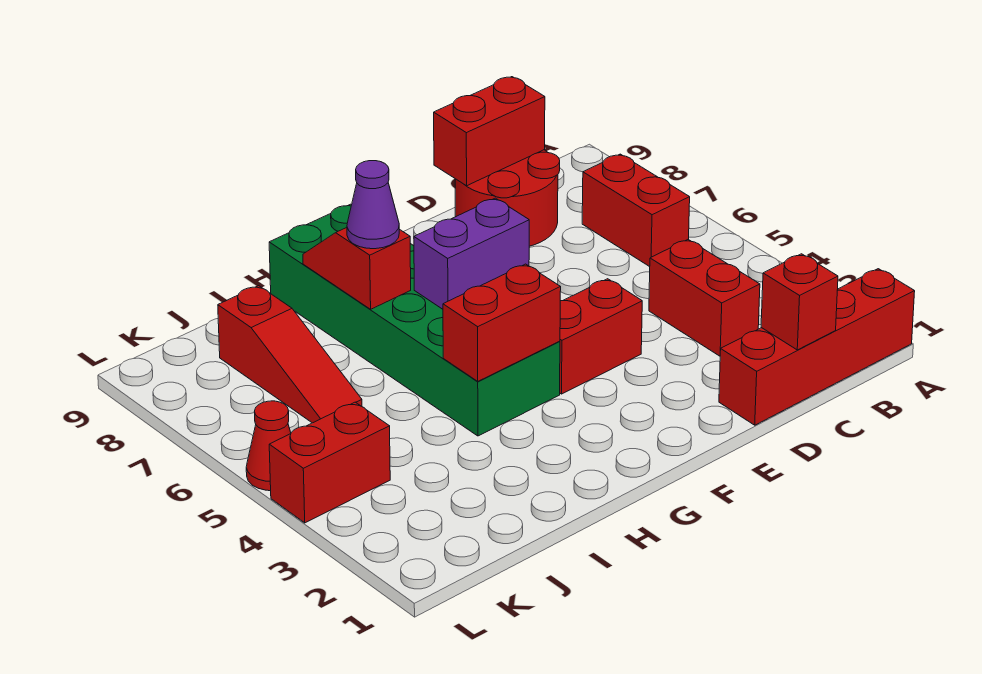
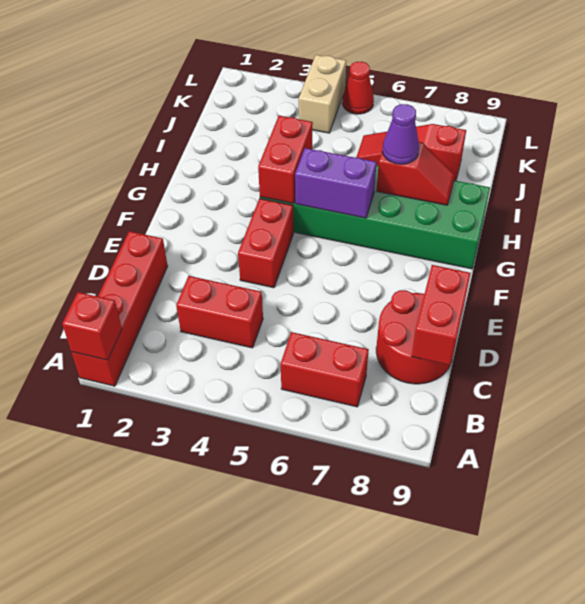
red 1x1 brick [761,254,838,350] -> red 1x1 brick moved to [62,292,122,360]
purple 1x2 brick [414,198,529,309] -> purple 1x2 brick turned to [295,148,377,218]
red 1x2 brick [269,402,390,523] -> tan 1x2 brick [299,55,346,133]

